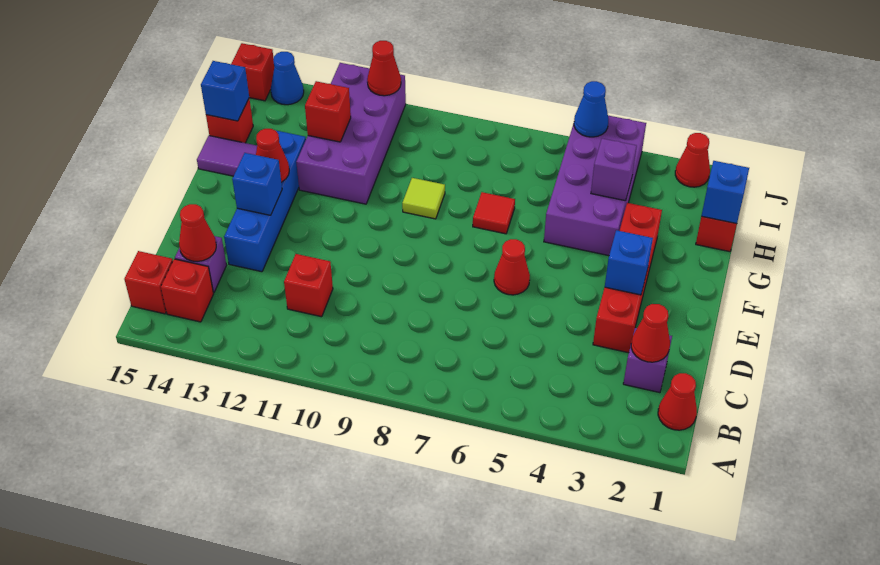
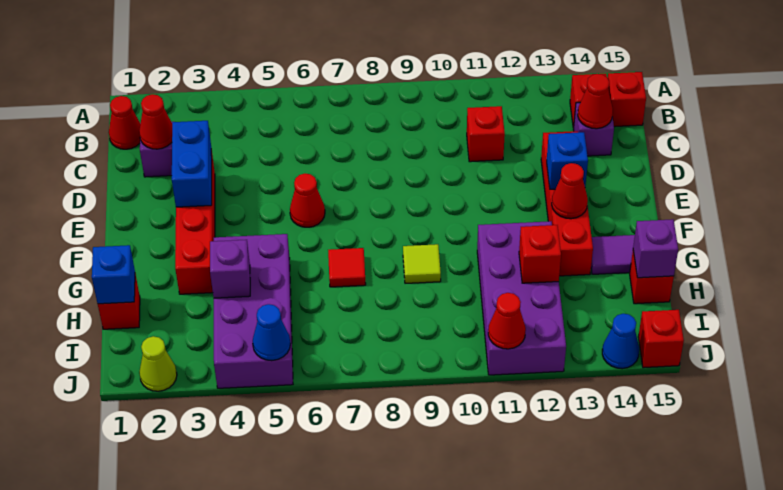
blue 1x4 brick [224,131,306,272] -> red 1x4 brick [541,131,593,276]
blue 1x1 brick [605,230,653,295] -> blue 1x2 brick [172,121,212,207]
blue 1x1 brick [201,61,249,121] -> purple 1x1 brick [633,219,678,278]
red 1x1 cone [675,133,710,187] -> lime 1x1 cone [139,336,177,391]

